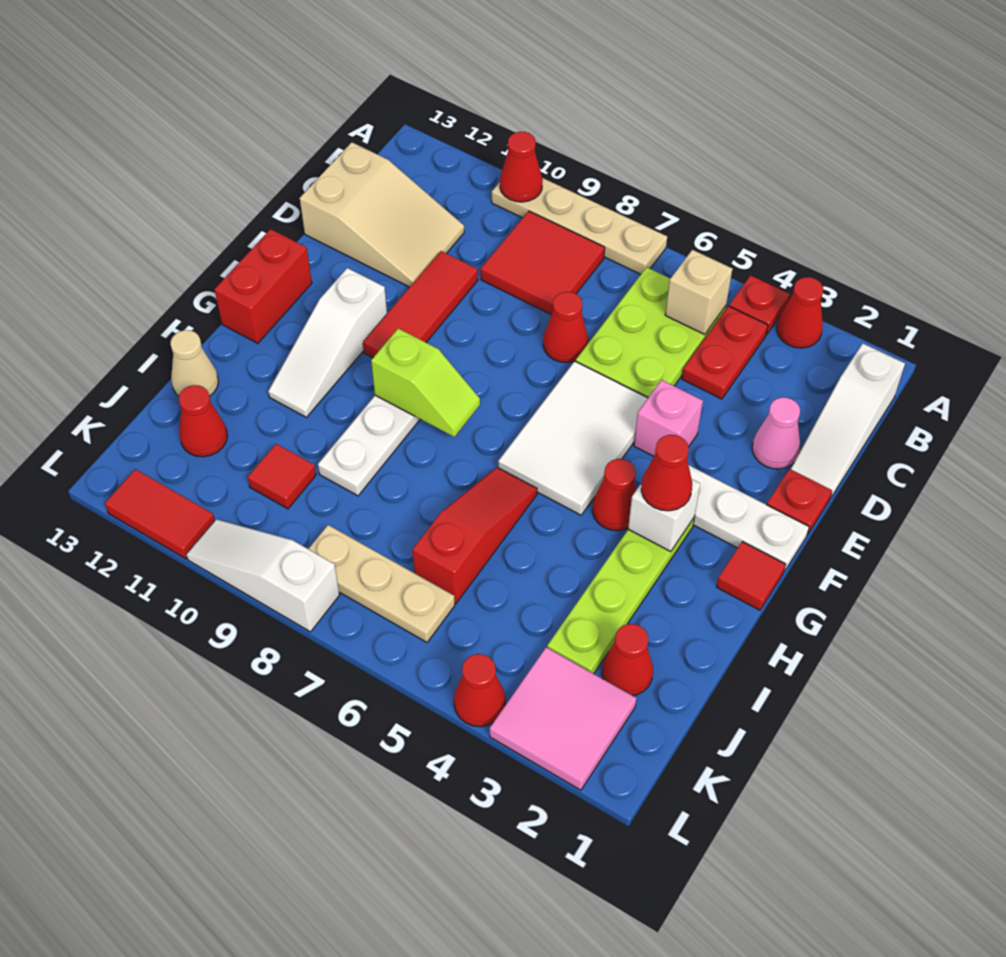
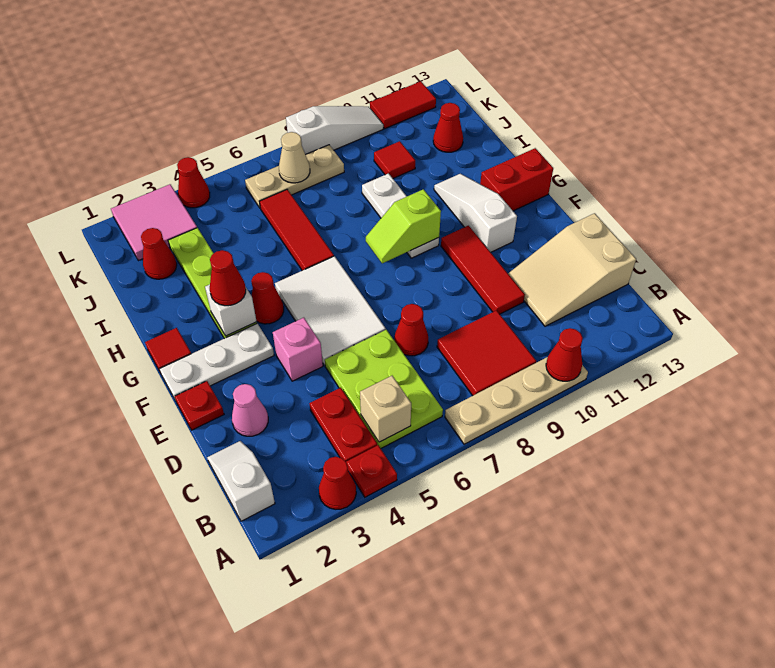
white 1x3 slope [791,344,905,499] -> white 1x2 slope [207,441,275,521]
red 1x2 brick [214,229,312,343] -> red 1x2 brick turned to [480,148,553,211]
red 1x3 slope [412,467,537,603] -> red 1x3 tile [260,190,334,271]
tan 1x1 cone [171,330,218,396] -> tan 1x1 cone moved to [279,132,310,183]

